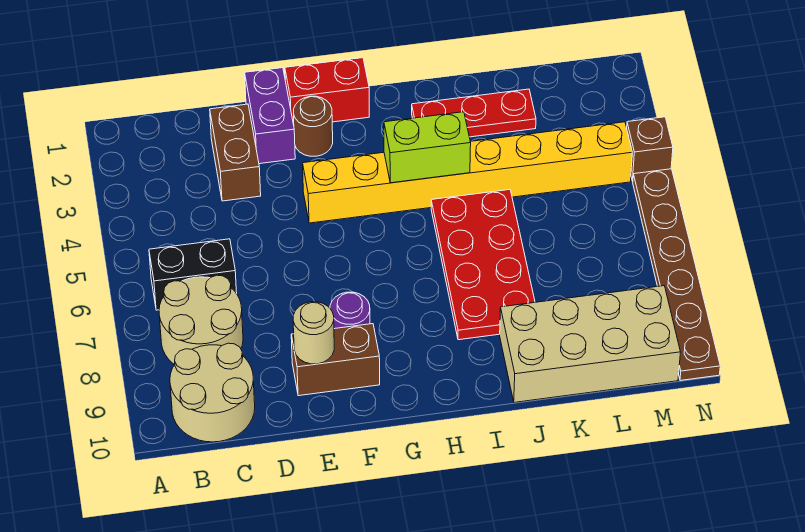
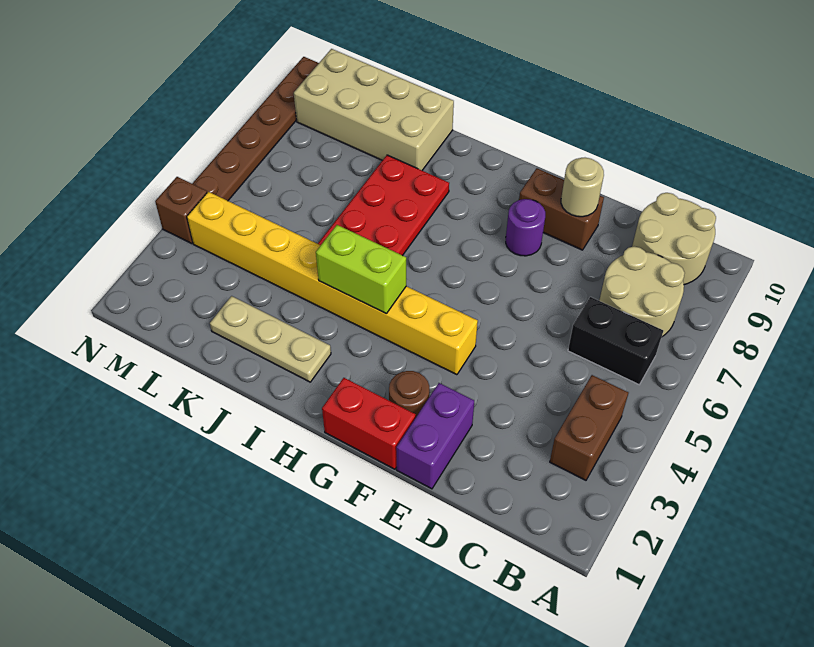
brown 1x2 brick [210,104,261,201] -> brown 1x2 brick moved to [550,375,628,480]
red 1x3 plate [412,89,536,137] -> tan 1x3 plate [210,296,331,382]

